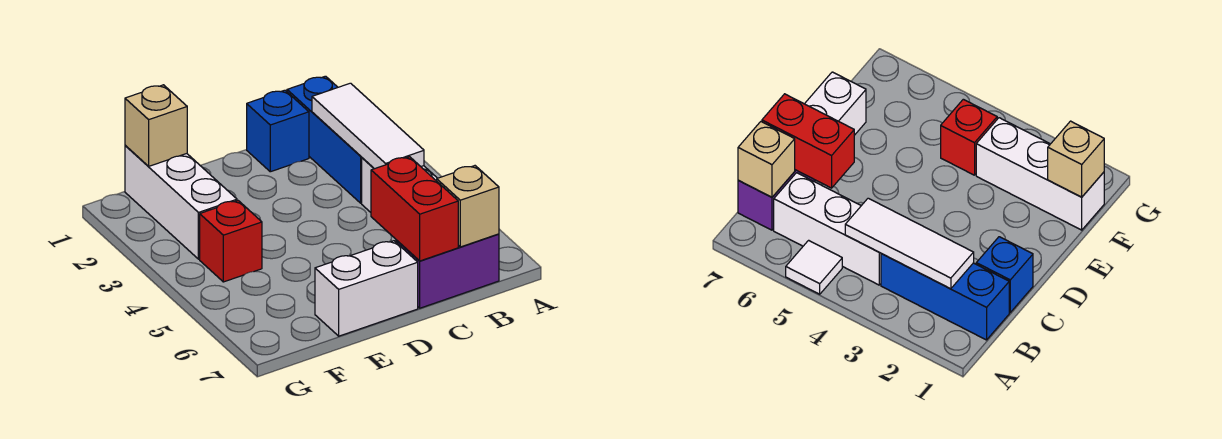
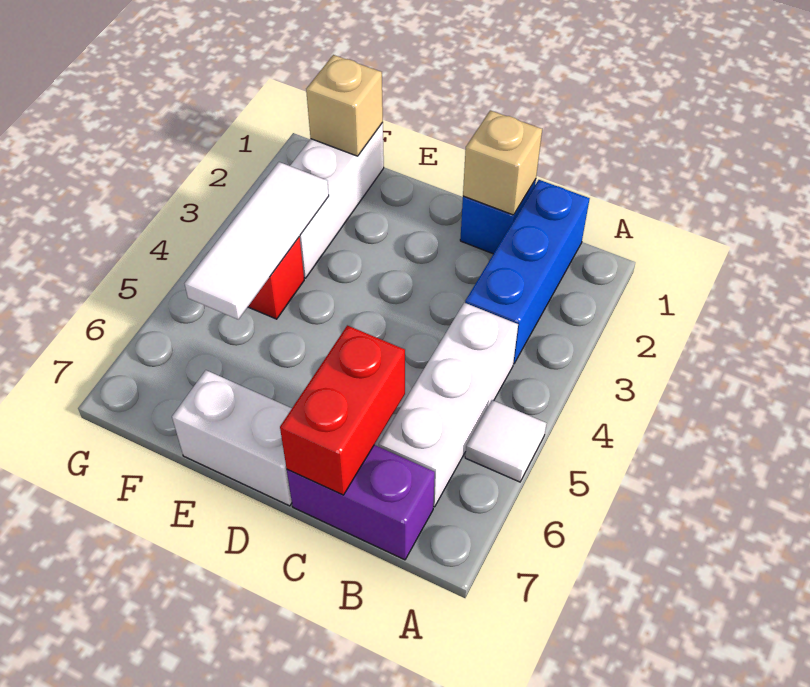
white 1x3 tile [312,83,424,169] -> white 1x3 tile moved to [185,162,329,319]
tan 1x1 brick [437,166,499,247] -> tan 1x1 brick moved to [463,110,542,215]

